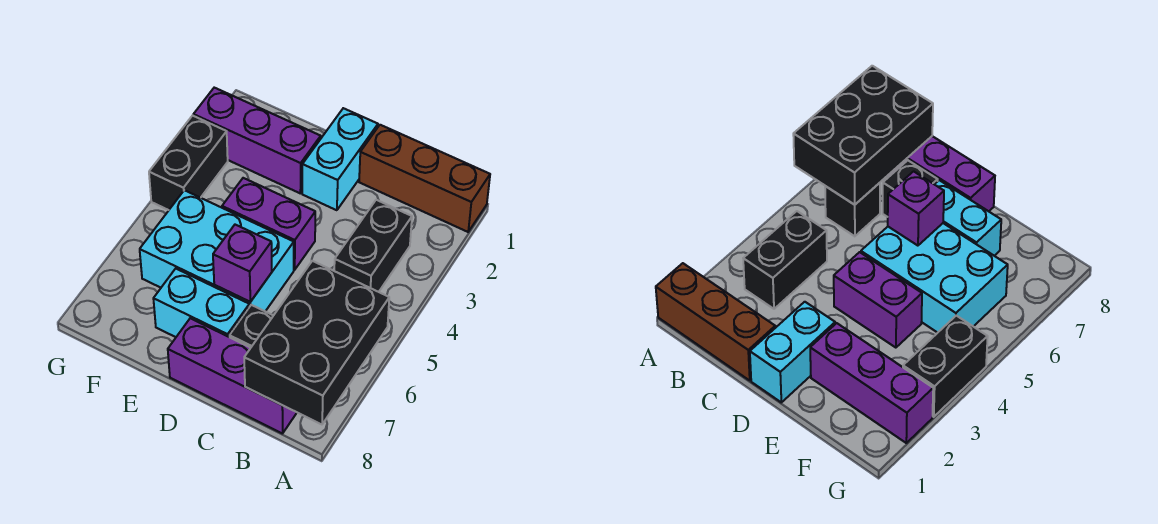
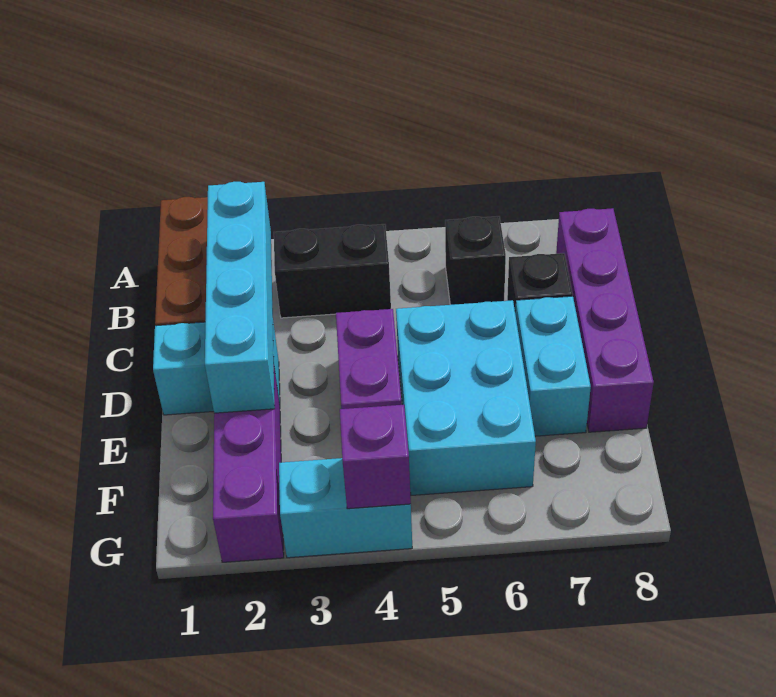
black 2x3 brick [244,261,389,424] -> none
none -> cyan 1x4 brick [205,182,275,413]
purple 1x3 brick [168,318,297,434] -> purple 1x4 brick [556,208,654,432]
purple 1x1 brick [213,225,272,302] -> purple 1x1 brick moved to [340,405,411,509]
black 1x2 brick [149,116,228,210] -> cyan 1x2 brick [279,458,412,558]

